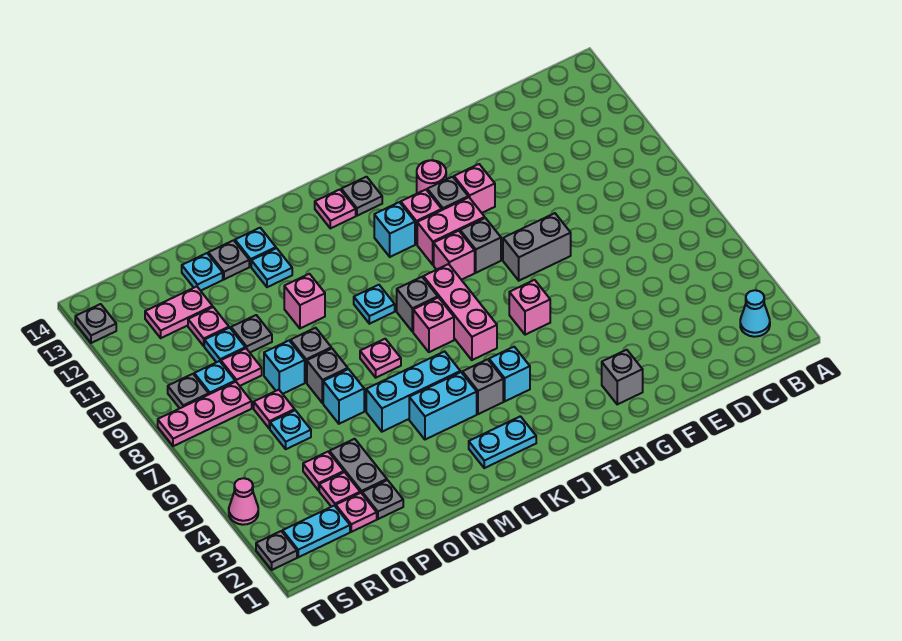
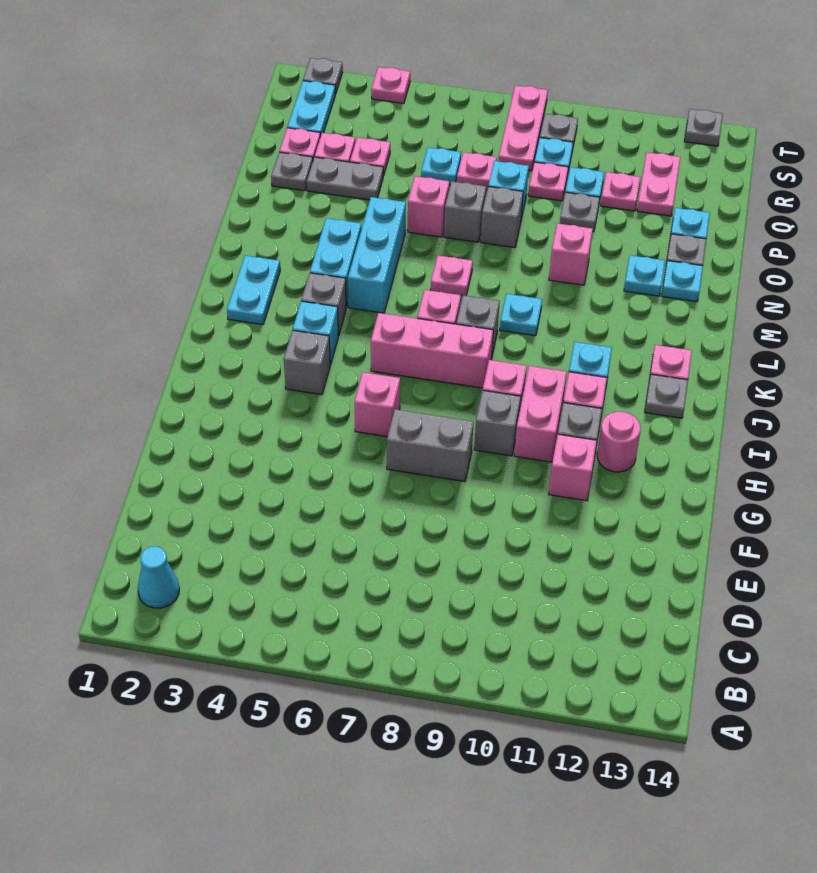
grey 1x2 brick [503,213,571,281] -> grey 1x2 brick turned to [387,409,474,482]
grey 1x1 brick [602,350,643,404] -> grey 1x1 brick moved to [284,330,330,395]
cyan 1x1 brick [323,369,364,424] -> pink 1x1 brick [408,176,449,237]
pink 1x1 cone [229,478,258,525] -> pink 1x1 plate [371,67,410,103]

